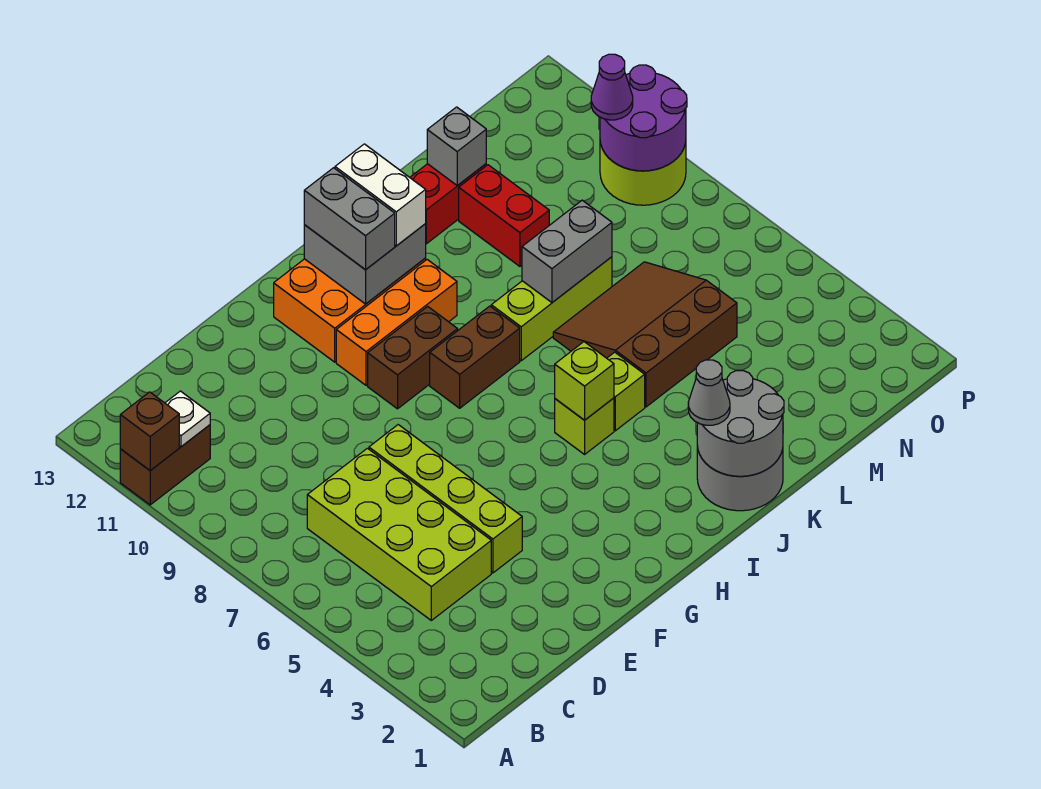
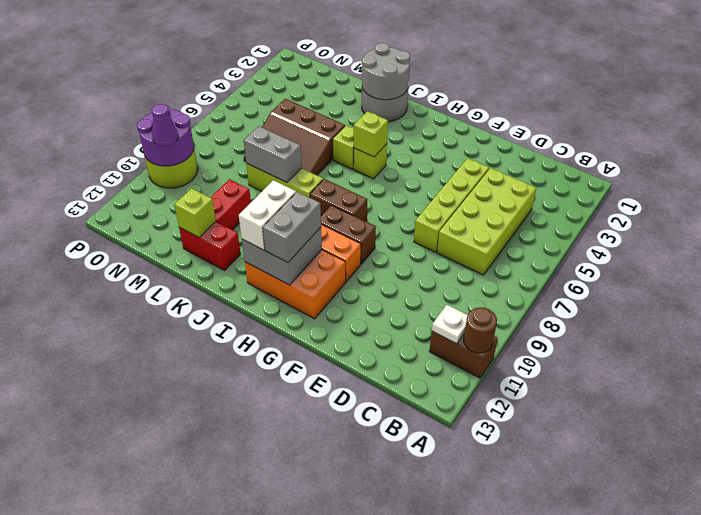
brown 1x1 brick [120,392,179,471] -> brown 1x1 round brick [464,307,497,353]
grey 1x1 cone [688,360,730,425] -> none
grey 1x1 brick [427,107,486,186] -> lime 1x1 brick [174,188,216,237]

